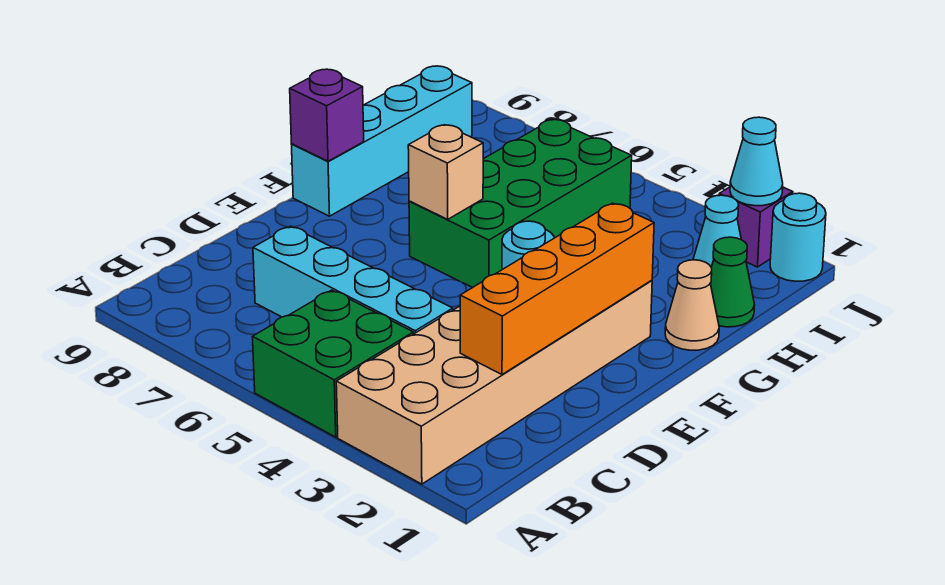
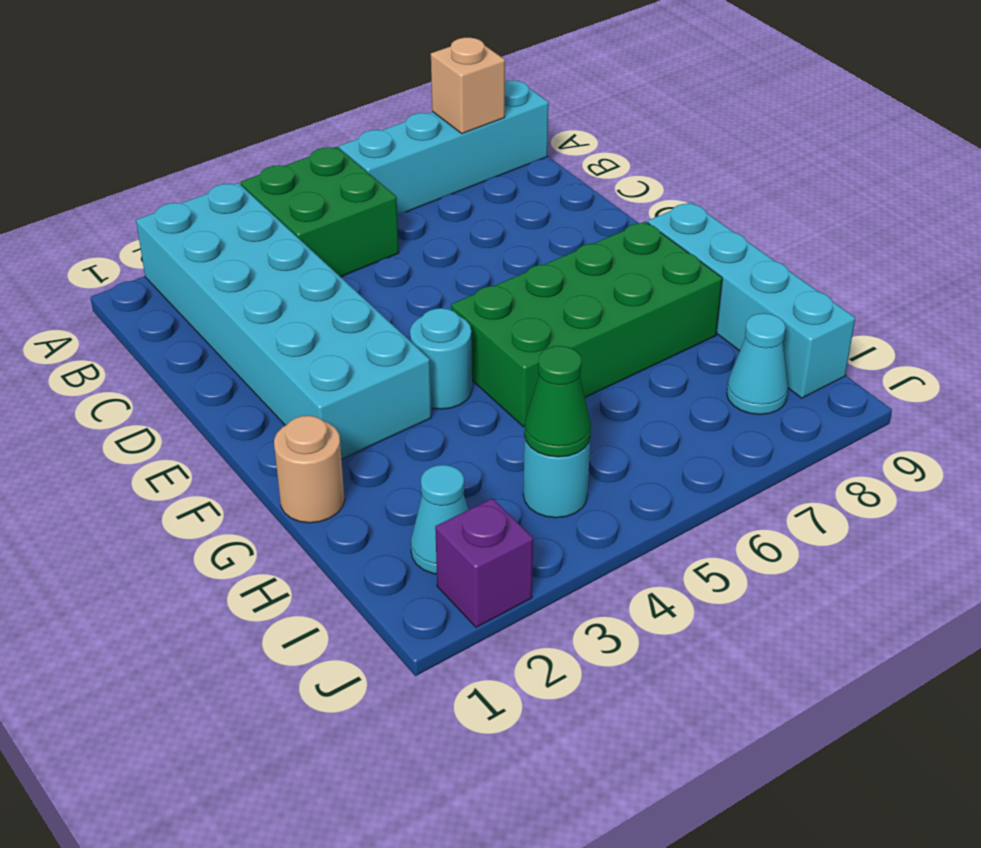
tan 2x6 brick [336,280,652,484] -> cyan 2x6 brick [136,183,431,459]
orange 1x4 brick [460,203,654,375] -> none
cyan 1x4 brick [253,226,453,334] -> cyan 1x4 brick moved to [339,80,549,215]
green 2x4 brick [409,119,632,288] -> green 2x4 brick turned to [451,222,722,427]
tan 1x1 brick [408,125,483,219] -> tan 1x1 brick moved to [431,38,505,134]
purple 1x1 brick [290,69,364,161] -> none
tan 1x1 cone [665,260,719,350] -> tan 1x1 round brick [274,416,345,523]
green 1x1 cone [710,237,755,327] -> green 1x1 cone moved to [524,346,591,457]
cyan 1x1 round brick [770,193,826,281] -> cyan 1x1 round brick moved to [523,436,590,518]
cyan 1x1 cone [730,117,783,206] -> cyan 1x1 cone moved to [727,313,788,415]

